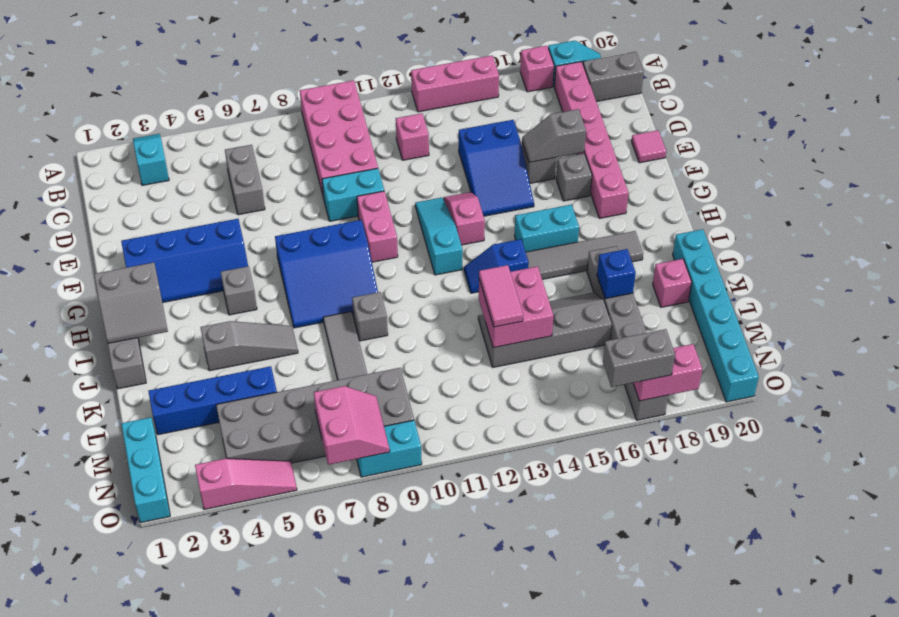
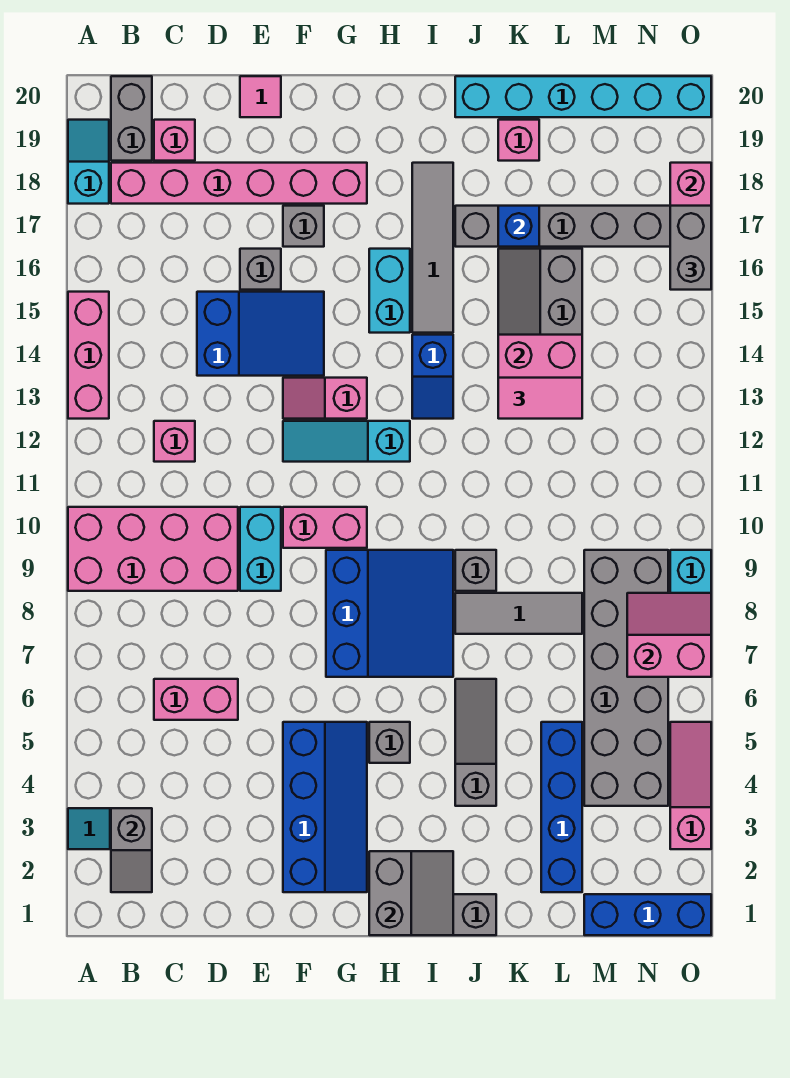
pink 1x1 brick [520,46,554,92] -> pink 1x1 brick moved to [154,120,195,161]
grey 1x2 brick [225,145,265,215] -> pink 1x2 brick [154,679,238,720]
grey 1x2 slope [522,109,586,163] -> grey 1x2 slope moved to [111,808,152,892]
cyan 1x3 brick [122,417,170,523] -> blue 1x3 brick [584,894,711,935]

